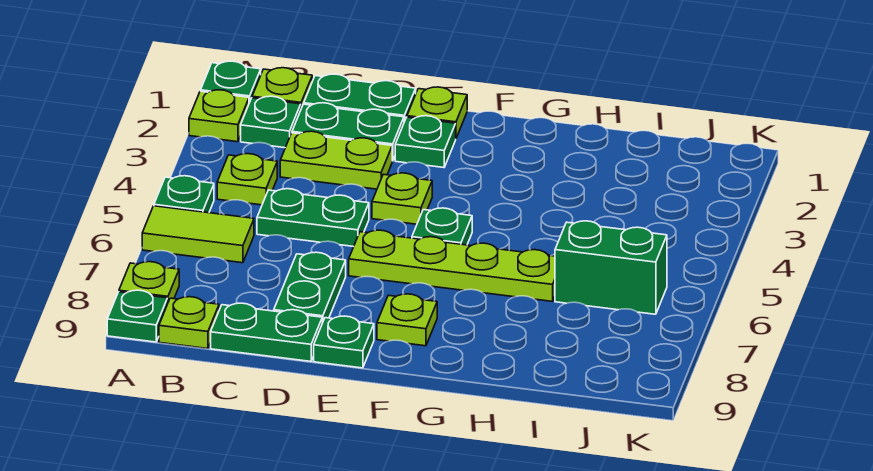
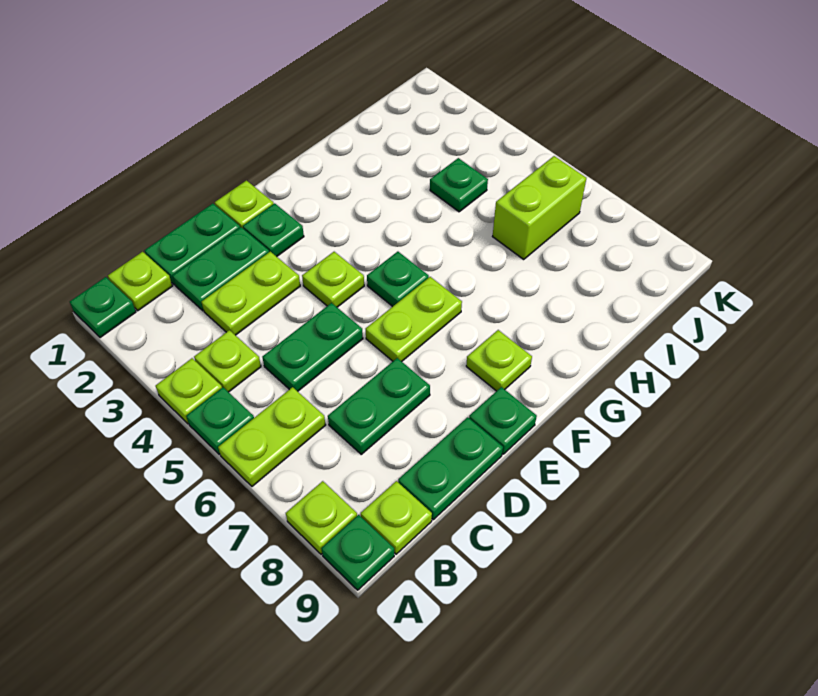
lime 1x1 plate [189,90,249,142] -> lime 1x1 plate moved to [156,358,222,424]
lime 1x2 tile [142,206,254,263] -> lime 1x2 plate [218,387,325,486]
green 1x1 plate [241,96,301,148] -> green 1x1 plate moved to [430,158,488,212]
green 1x2 plate [274,252,346,323] -> green 1x2 plate turned to [328,358,430,454]
lime 1x4 plate [349,230,555,301] -> lime 1x2 plate [366,277,462,361]
green 1x2 brick [555,221,667,314] -> lime 1x2 brick [493,156,586,259]

